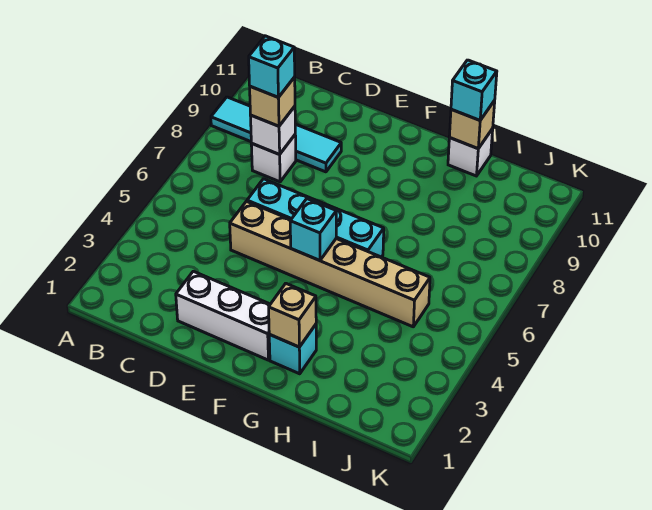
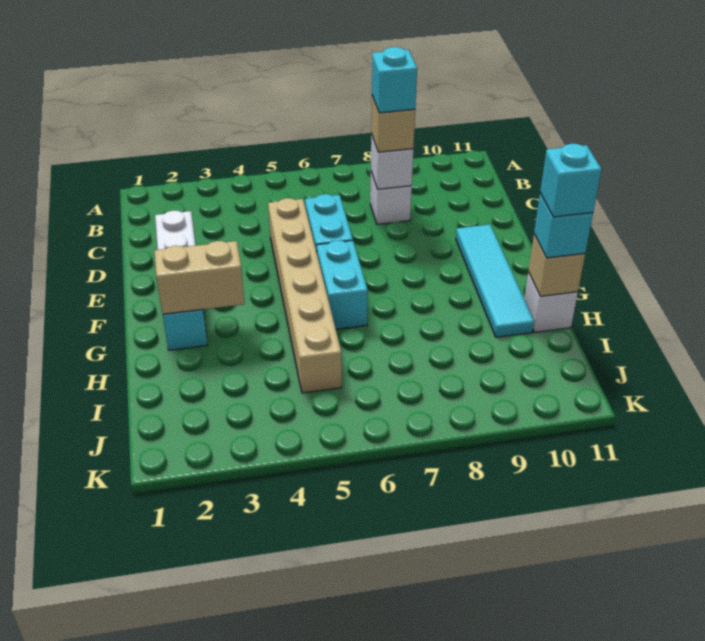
cyan 1x4 tile [211,97,341,172] -> cyan 1x4 tile moved to [456,225,534,337]
cyan 1x1 brick [290,199,336,261] -> cyan 1x1 brick moved to [540,144,602,217]
tan 1x1 brick [269,284,316,347] -> tan 1x2 brick [154,241,245,314]

